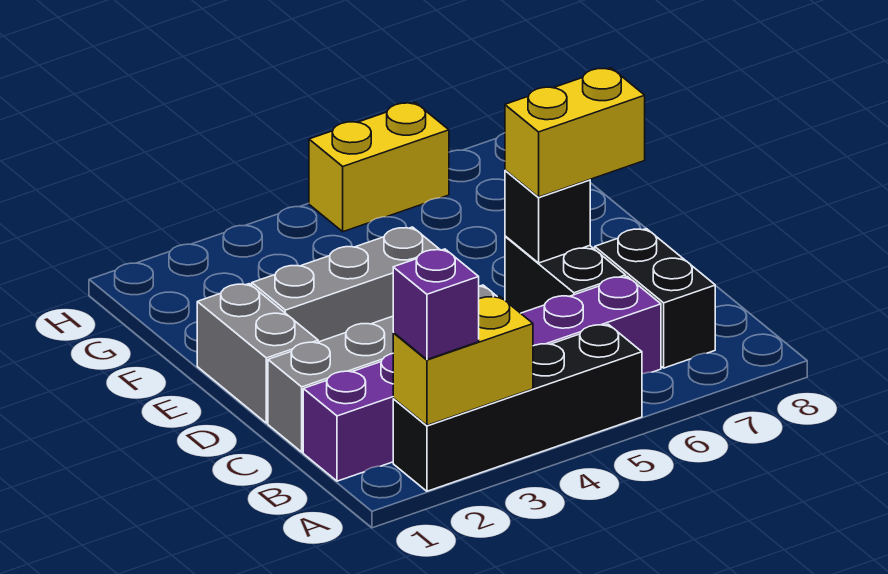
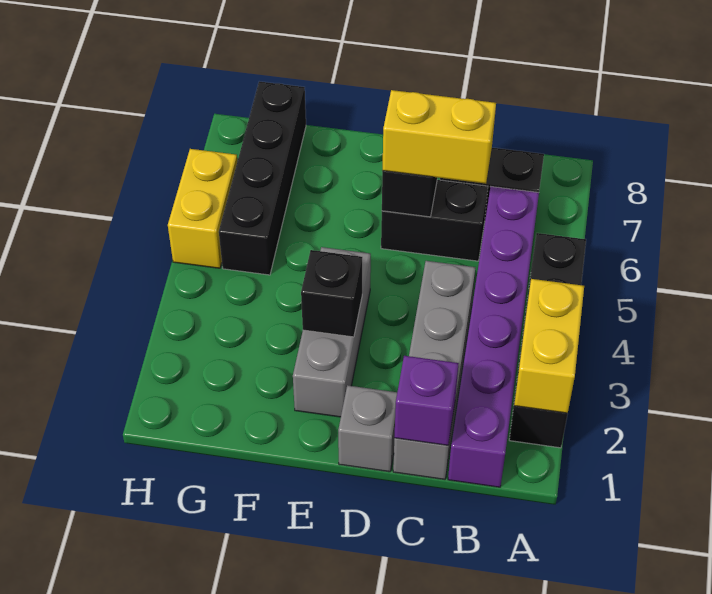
purple 1x1 brick [393,249,479,359] -> purple 1x1 brick moved to [394,356,459,445]
grey 1x2 brick [197,284,318,423] -> grey 1x1 brick [338,385,397,472]
yellow 1x2 brick [505,68,645,197] -> yellow 1x2 brick turned to [382,90,496,184]
none -> black 1x1 brick [301,250,362,337]
none -> black 1x4 brick [219,82,306,275]

